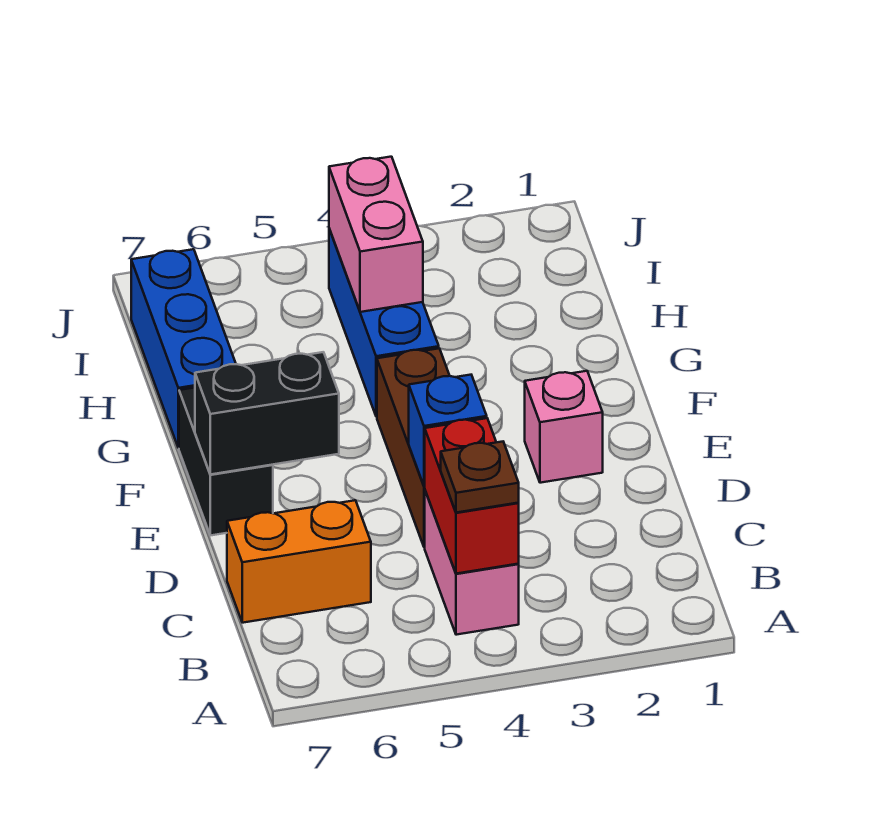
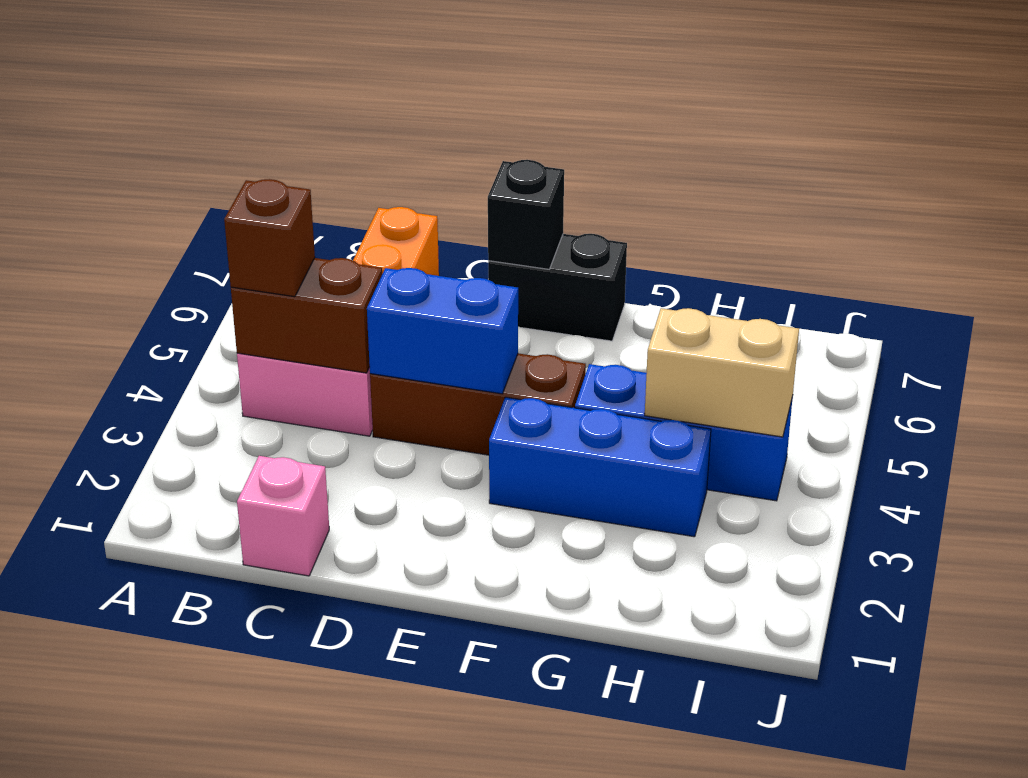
red 1x2 brick [425,418,519,574] -> brown 1x2 brick [231,258,382,373]
brown 1x1 plate [441,442,519,513] -> brown 1x1 brick [224,179,315,297]
blue 1x1 brick [409,375,487,486] -> blue 1x2 brick [367,268,518,394]
pink 1x1 brick [525,371,603,483] -> pink 1x1 brick moved to [237,456,329,576]
black 1x2 brick [195,352,339,474] -> black 1x1 brick [488,160,564,269]
blue 1x3 brick [131,249,236,448] -> blue 1x3 brick moved to [489,397,711,537]
pink 1x2 brick [329,157,423,312] -> tan 1x2 brick [645,308,799,437]

